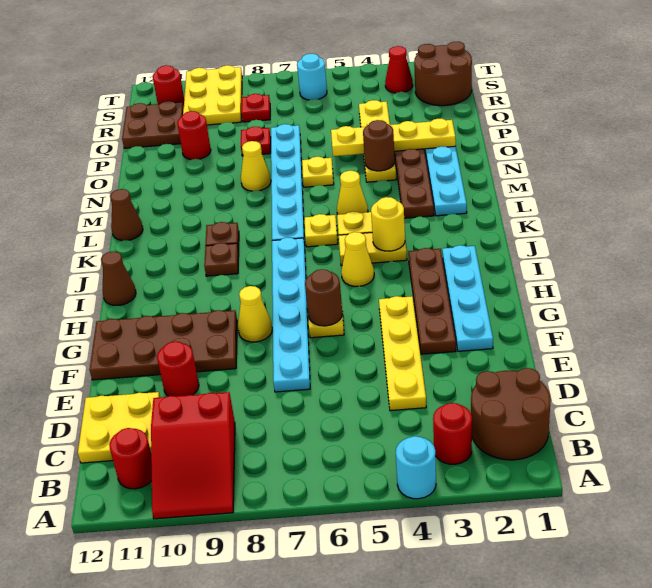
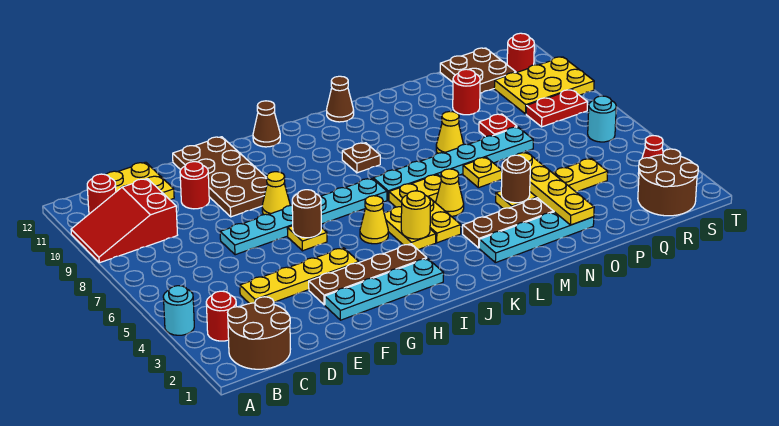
brown 1x1 plate [204,243,239,276] -> none
yellow 1x1 plate [304,214,338,247] -> yellow 1x2 plate [389,174,441,207]
red 1x1 plate [241,94,270,122] -> red 1x2 plate [526,90,588,127]

